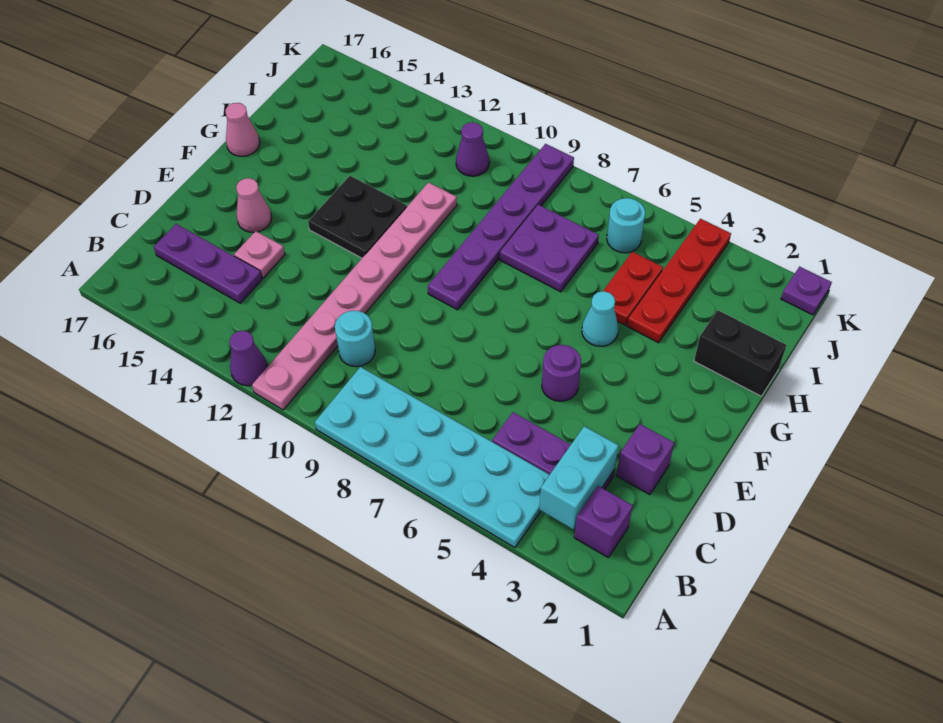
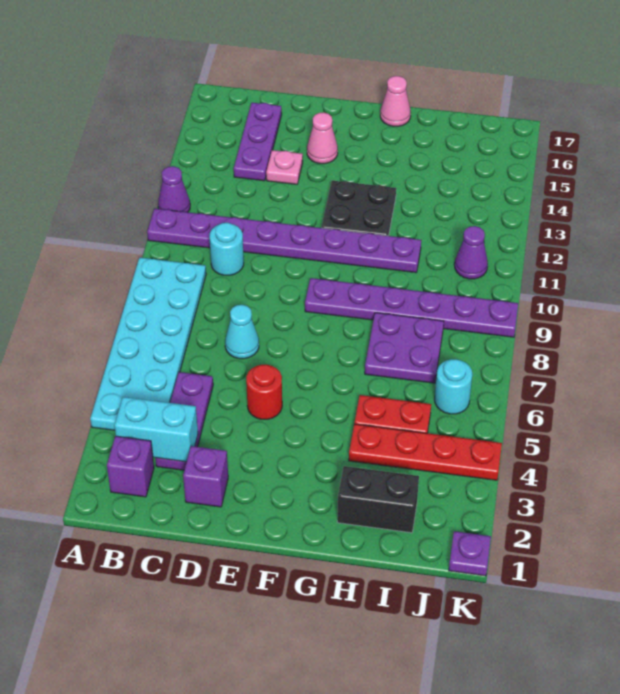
pink 1x8 plate [252,182,457,410] -> purple 1x8 plate [147,209,421,273]
purple 1x1 round brick [542,345,581,401] -> red 1x1 round brick [246,365,282,419]
cyan 1x1 cone [582,291,618,346] -> cyan 1x1 cone moved to [225,305,259,359]
black 1x2 brick [694,310,786,396] -> black 1x2 brick turned to [337,466,419,533]

